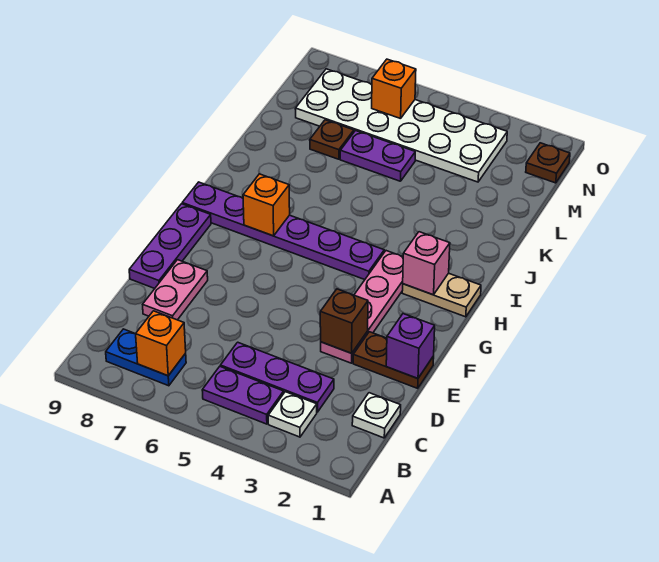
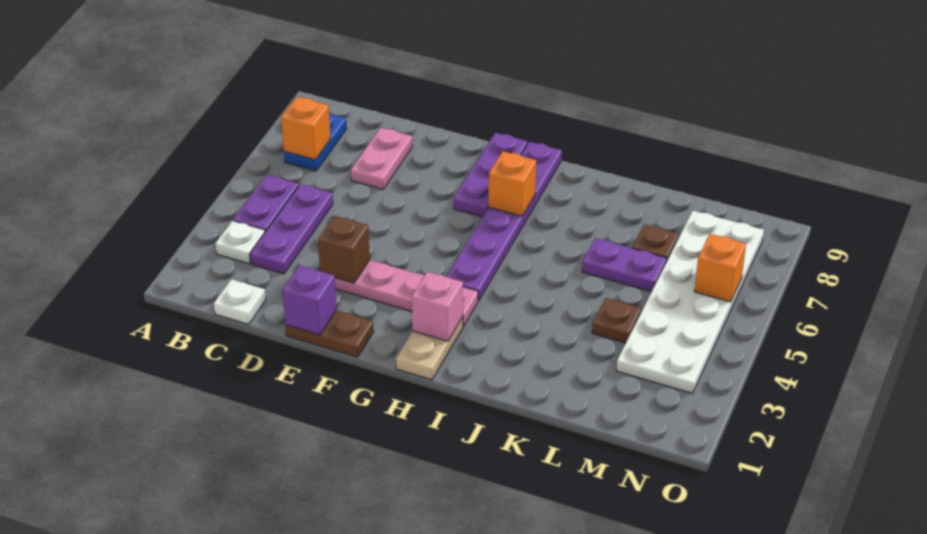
pink 1x2 plate [143,260,208,320] -> pink 1x2 plate turned to [351,128,412,189]
brown 1x2 plate [353,332,434,388] -> brown 1x2 plate turned to [285,310,374,357]
purple 1x3 plate [129,204,211,288] -> purple 1x3 plate turned to [454,133,527,217]
purple 1x2 plate [340,131,415,181] -> purple 1x2 plate turned to [582,238,667,292]
brown 1x1 plate [526,143,570,183] -> brown 1x1 plate moved to [592,298,641,343]

